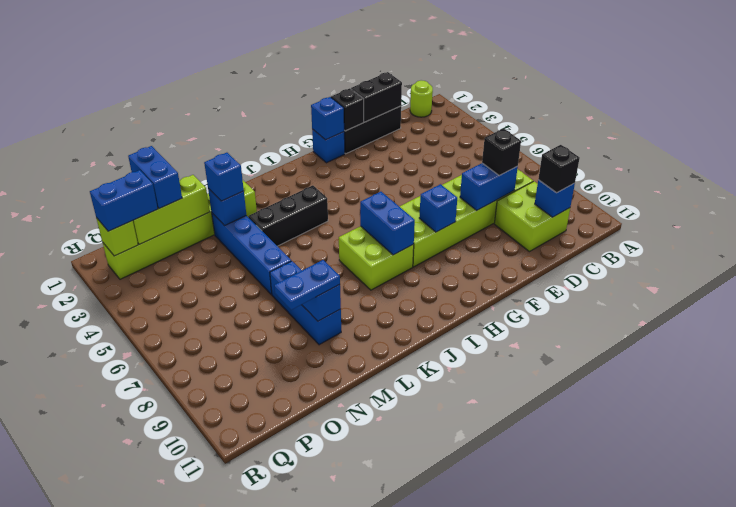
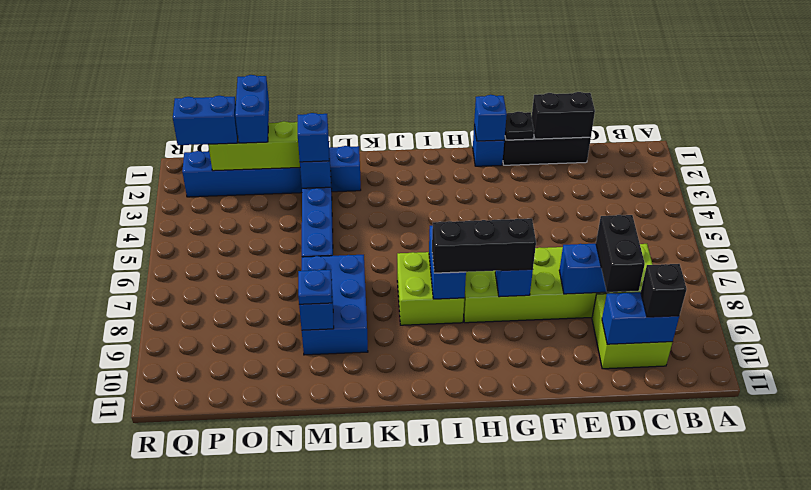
lime 1x1 round brick [410,80,433,117] -> none
blue 1x1 brick [535,180,575,217] -> blue 1x2 brick [602,292,679,344]
black 1x1 brick [482,129,521,175] -> black 1x2 brick [596,215,645,292]
black 1x1 brick [331,88,364,131] -> black 1x1 plate [505,112,534,140]
black 1x3 brick [248,185,328,246] -> black 1x3 brick moved to [432,219,536,273]
lime 1x6 brick [103,181,257,279] -> blue 1x6 brick [182,146,361,197]
blue 1x3 brick [270,261,341,345] -> blue 2x3 brick [302,255,368,355]
blue 1x2 plate [274,260,340,310] -> blue 1x1 plate [298,270,332,304]
lime 1x1 brick [96,218,138,256] -> none

